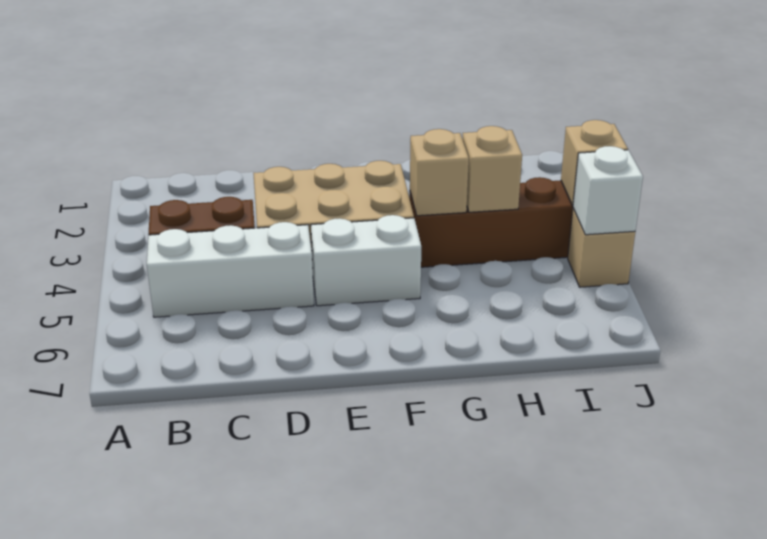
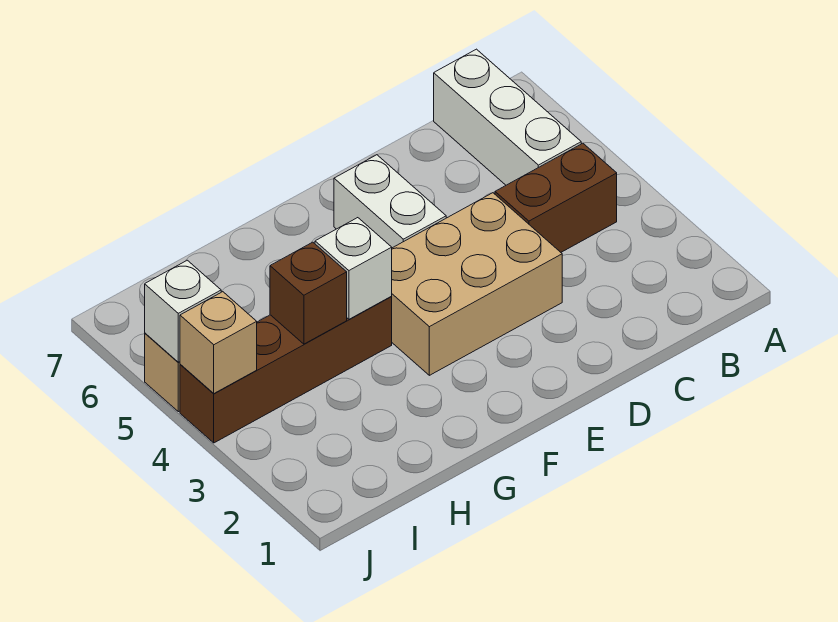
white 1x3 brick [147,222,314,317] -> white 1x3 brick turned to [434,49,581,185]
white 1x2 brick [311,215,421,306] -> white 1x2 brick turned to [334,155,446,248]
tan 1x1 brick [410,129,469,216] -> white 1x1 brick [315,218,392,319]
tan 1x1 brick [462,126,522,212] -> brown 1x1 brick [270,242,347,344]

